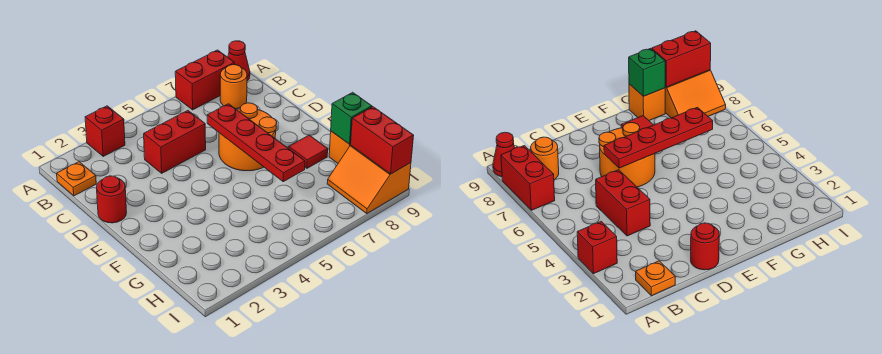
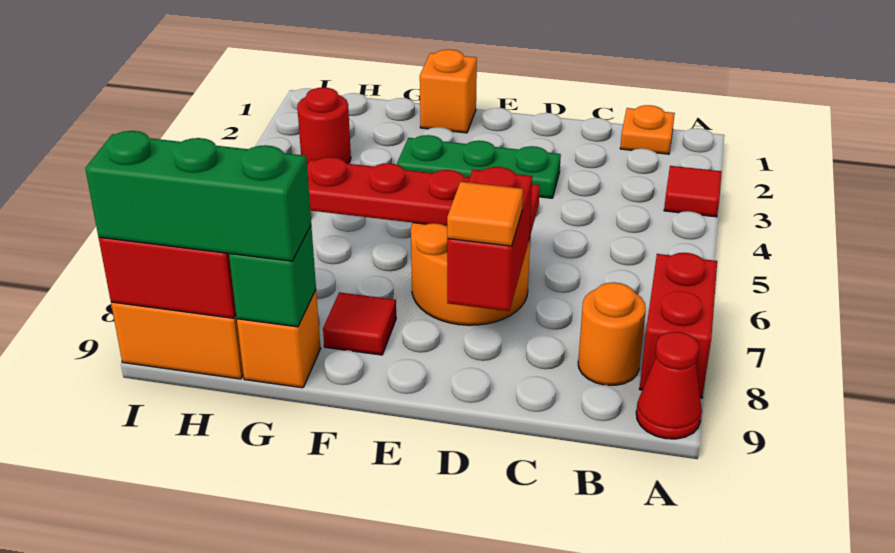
red 1x1 brick [85,106,125,156] -> red 1x1 tile [664,166,722,217]
red 1x2 brick [144,111,206,173] -> red 1x2 brick moved to [447,167,532,311]
red 1x1 round brick [96,176,127,223] -> red 1x1 round brick moved to [297,87,351,164]
none -> green 1x3 plate [397,135,561,198]
none -> orange 1x1 tile [447,182,523,246]
none -> orange 1x1 brick [420,49,477,133]
none -> green 1x3 brick [85,131,311,261]

